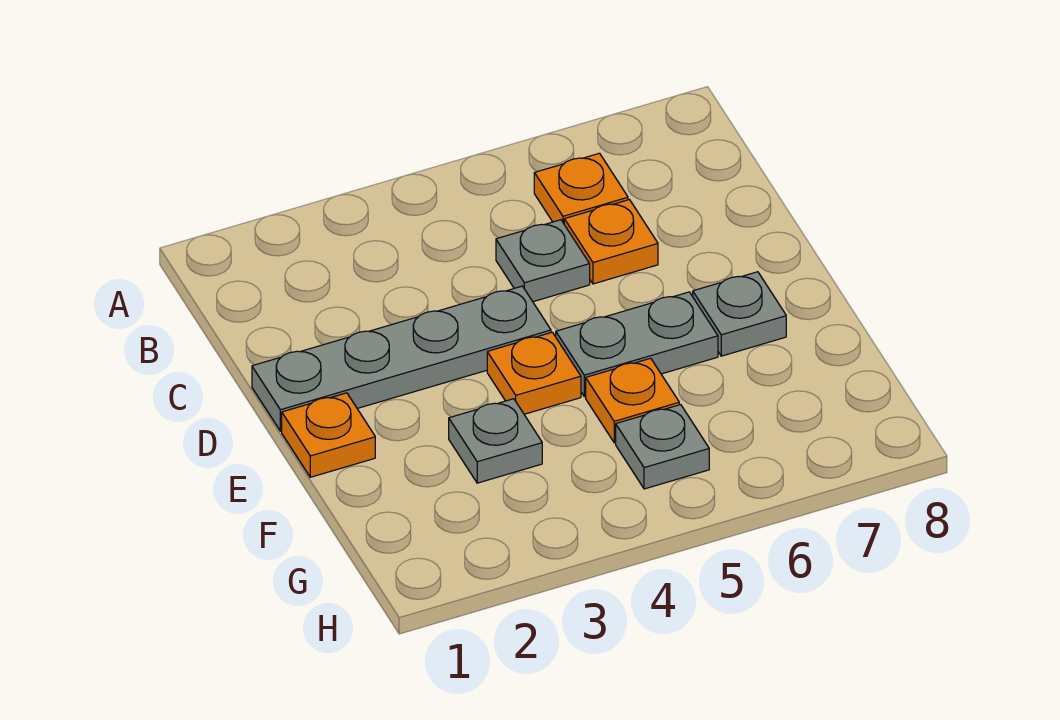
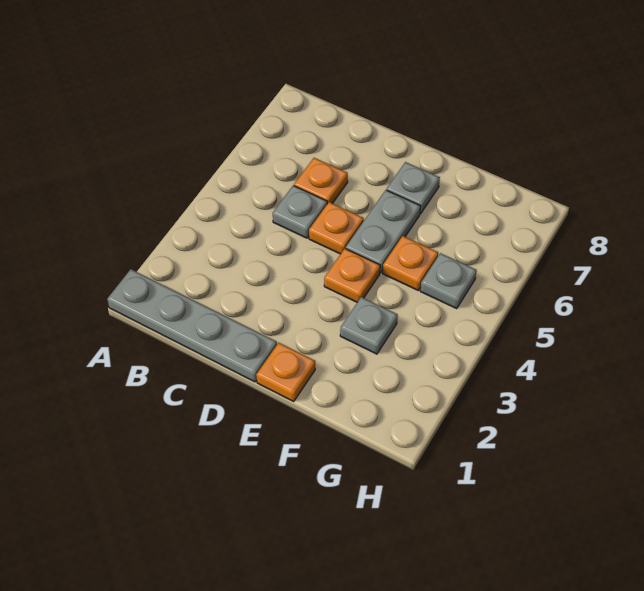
orange 1x1 plate [534,153,628,223] -> orange 1x1 plate moved to [309,202,364,254]
grey 1x4 plate [252,286,551,431] -> grey 1x4 plate turned to [107,269,277,382]

